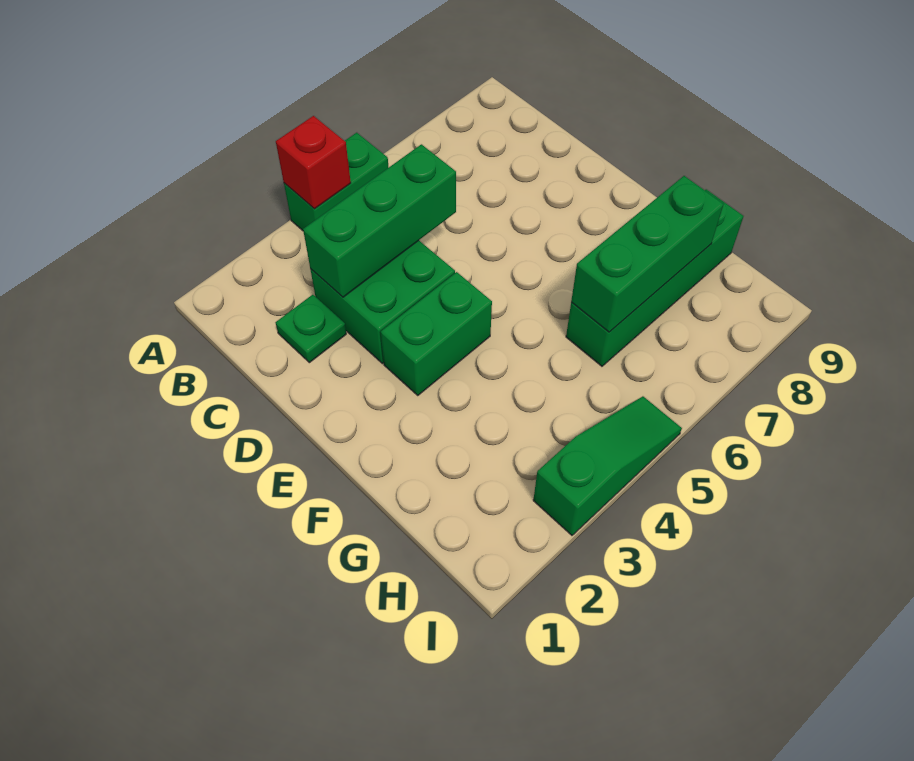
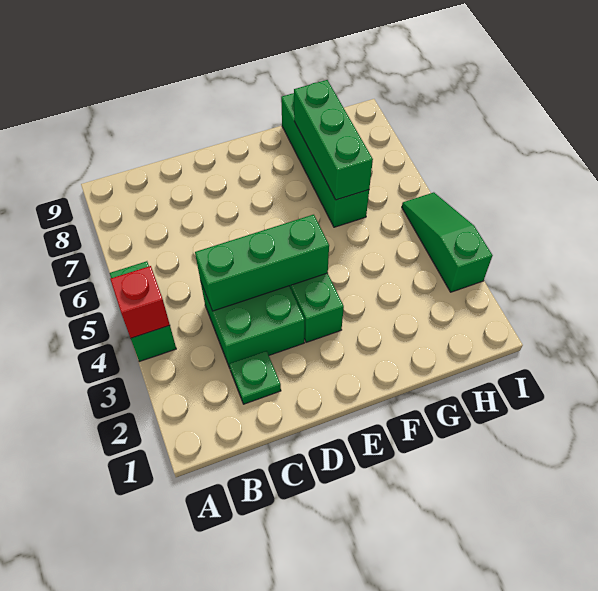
green 1x3 brick [303,144,456,297] -> green 1x3 brick turned to [195,215,329,311]

